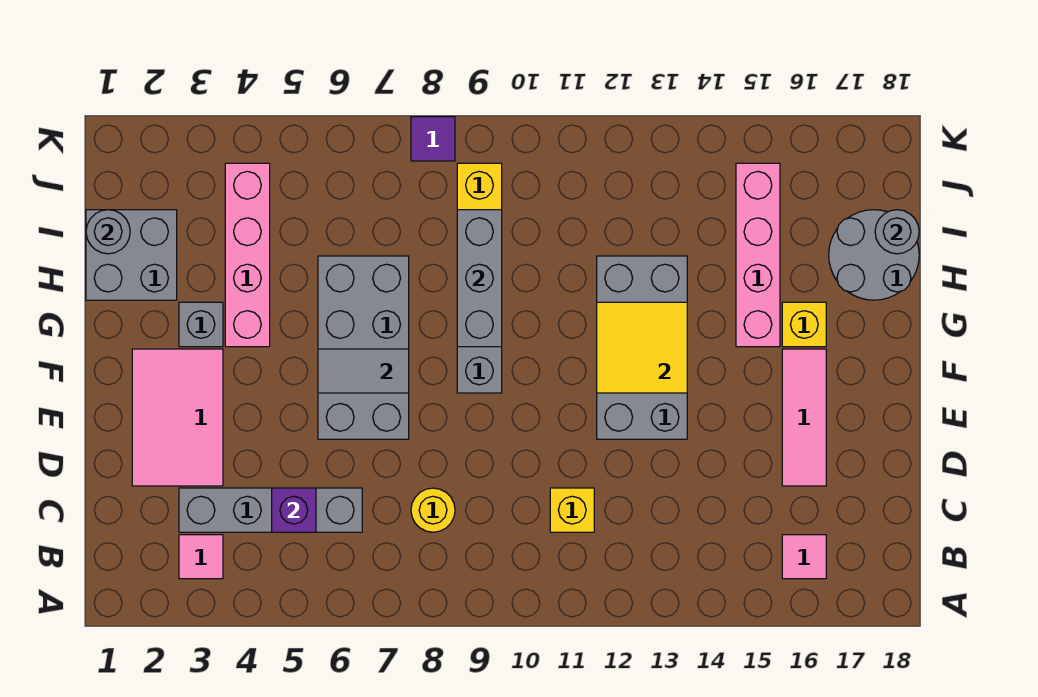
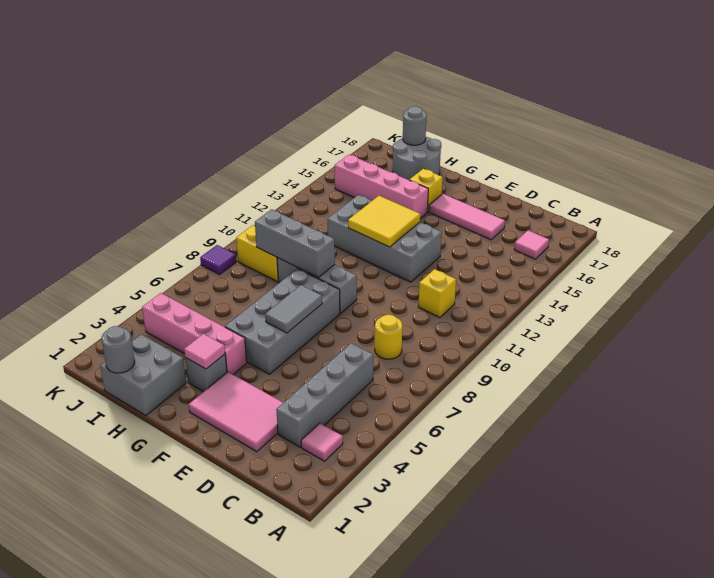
purple 1x1 brick [272,488,316,532] -> none
grey 2x4 brick [318,256,409,439] -> grey 2x4 brick turned to [225,269,340,374]
none -> pink 1x1 tile [184,334,225,369]

